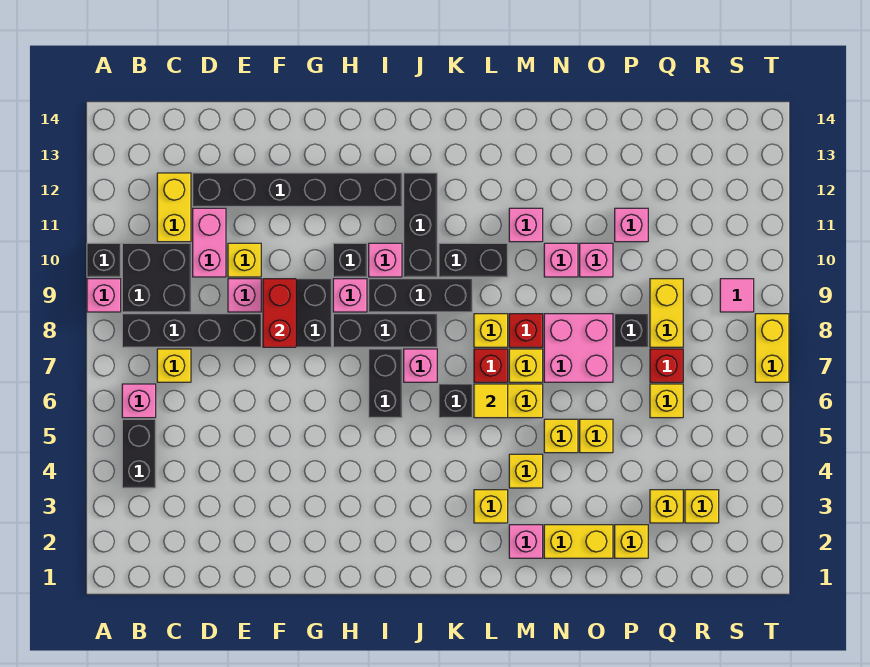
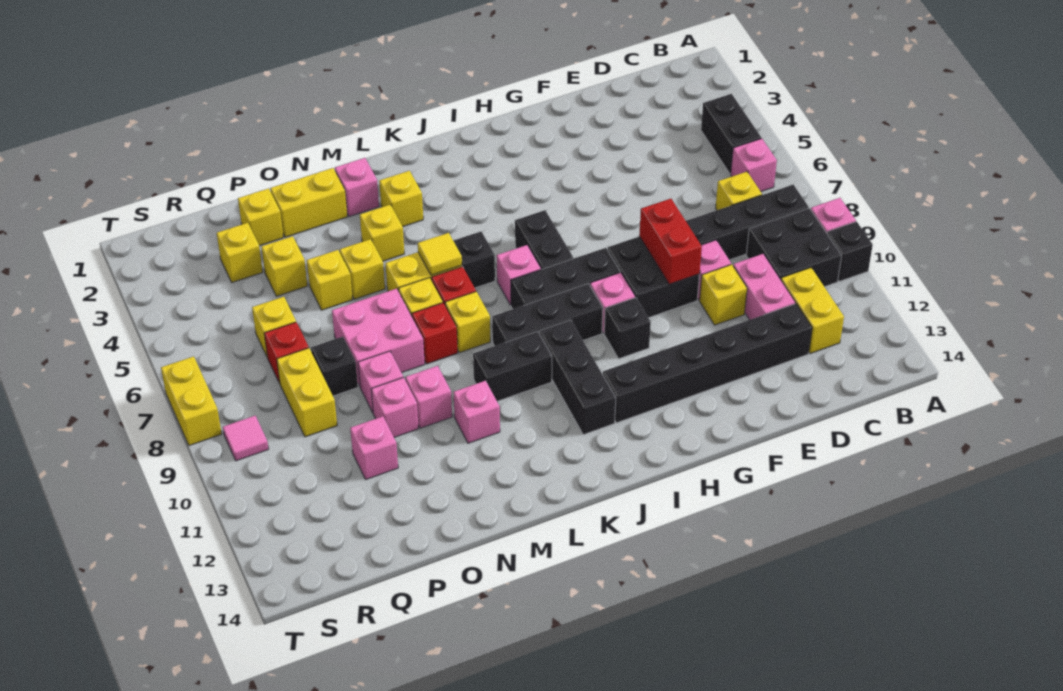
pink 1x1 brick [369,243,402,277] -> pink 1x1 brick moved to [358,351,403,412]
yellow 1x1 brick [685,490,719,523] -> yellow 1x1 brick moved to [261,236,307,296]

